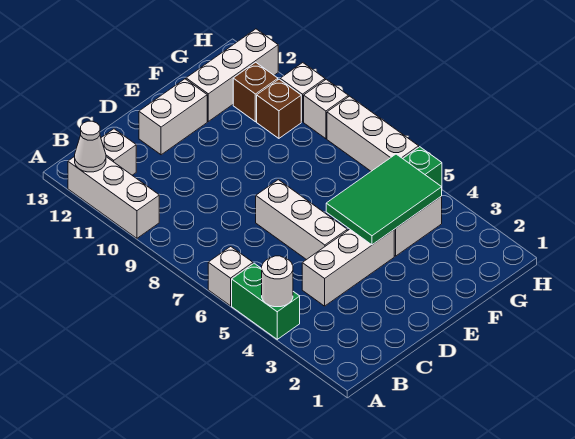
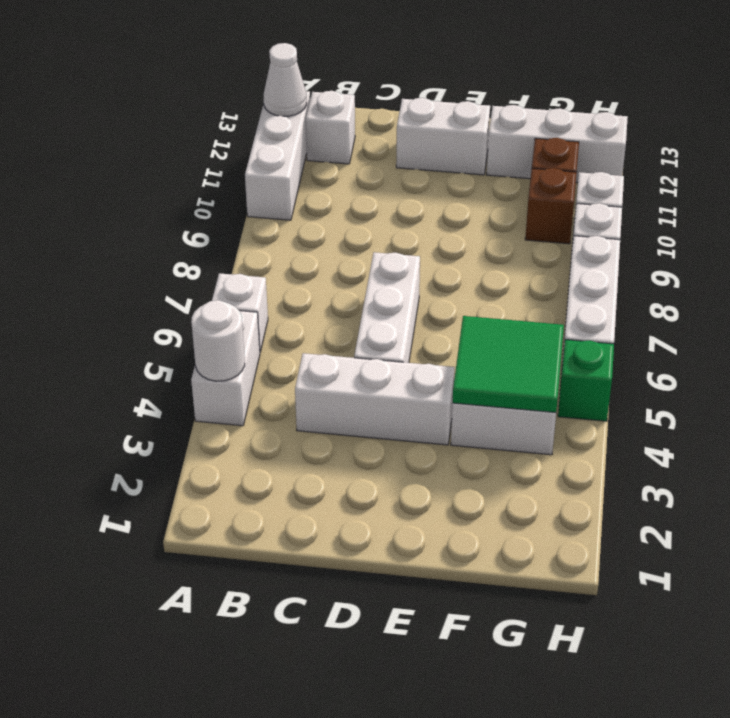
green 1x2 brick [232,263,300,339] -> white 1x2 brick [191,311,260,426]
green 2x3 tile [326,154,442,245] -> green 2x2 tile [453,316,564,412]

